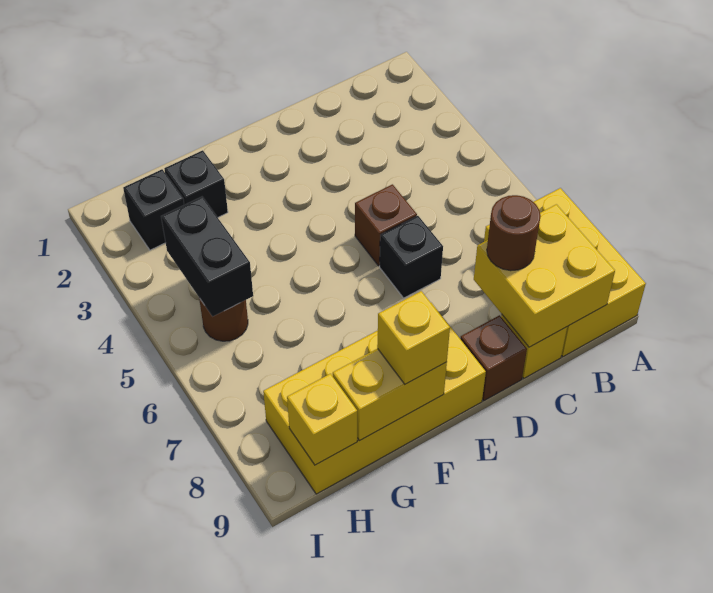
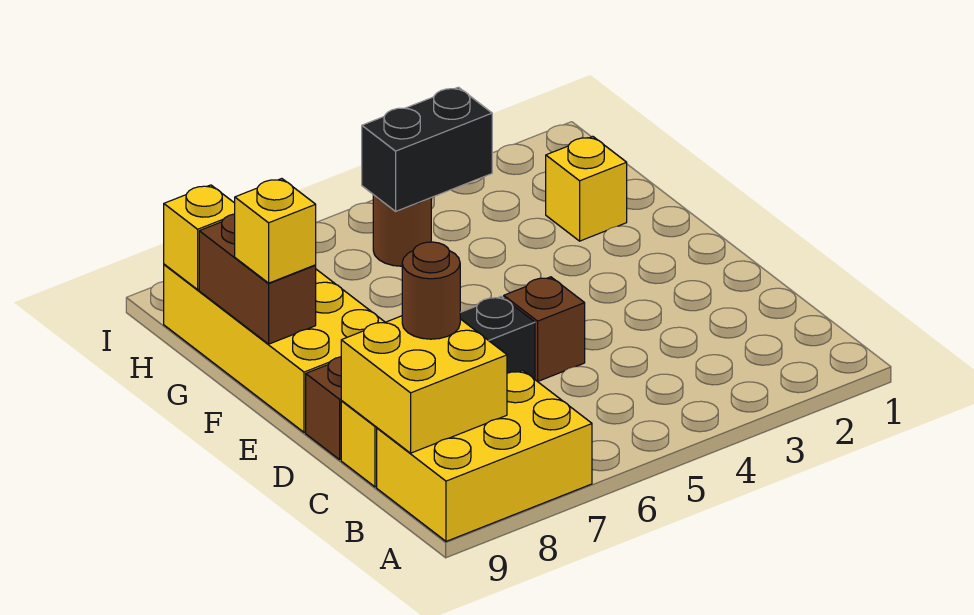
yellow 1x2 brick [333,349,447,440] -> brown 1x2 brick [199,214,316,344]
black 1x1 brick [164,150,228,217] -> yellow 1x1 brick [546,136,627,241]
black 1x1 brick [123,169,184,250] -> none

